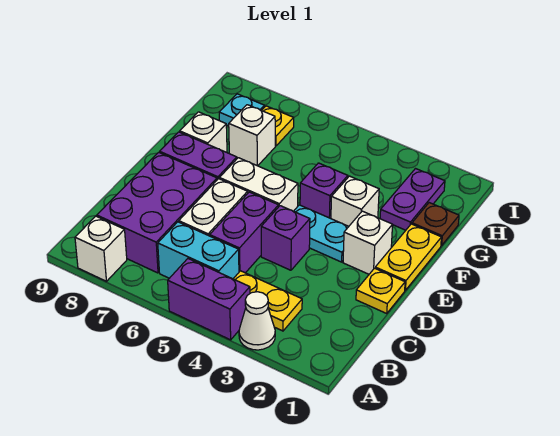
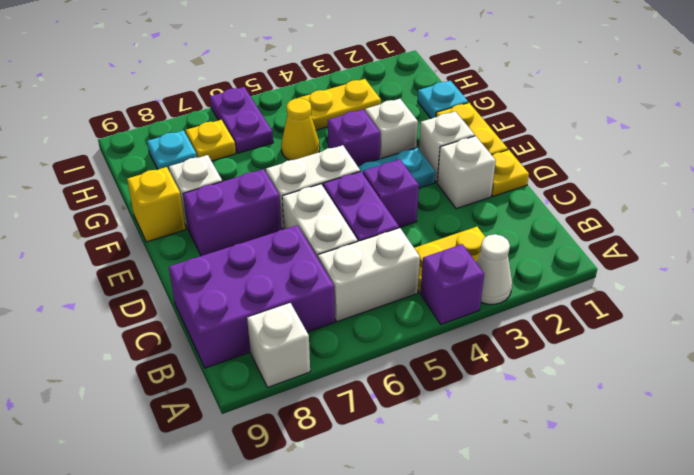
purple 1x2 brick [168,259,250,340] -> purple 1x1 brick [421,244,484,324]
cyan 1x2 brick [158,222,239,279] -> white 1x2 brick [318,228,420,322]
purple 2x3 brick [97,152,217,273] -> purple 2x3 brick turned to [169,225,335,368]
none -> yellow 1x1 brick [127,167,186,242]
brown 1x1 plate [412,203,459,246] -> cyan 1x1 plate [418,81,468,119]
purple 1x2 plate [380,169,445,230] -> purple 1x2 plate moved to [210,87,273,153]
none -> yellow 1x1 cone [281,98,320,160]
white 1x1 brick [229,105,275,166] -> white 1x1 brick moved to [437,136,496,209]
none -> yellow 1x2 plate [297,79,381,130]

